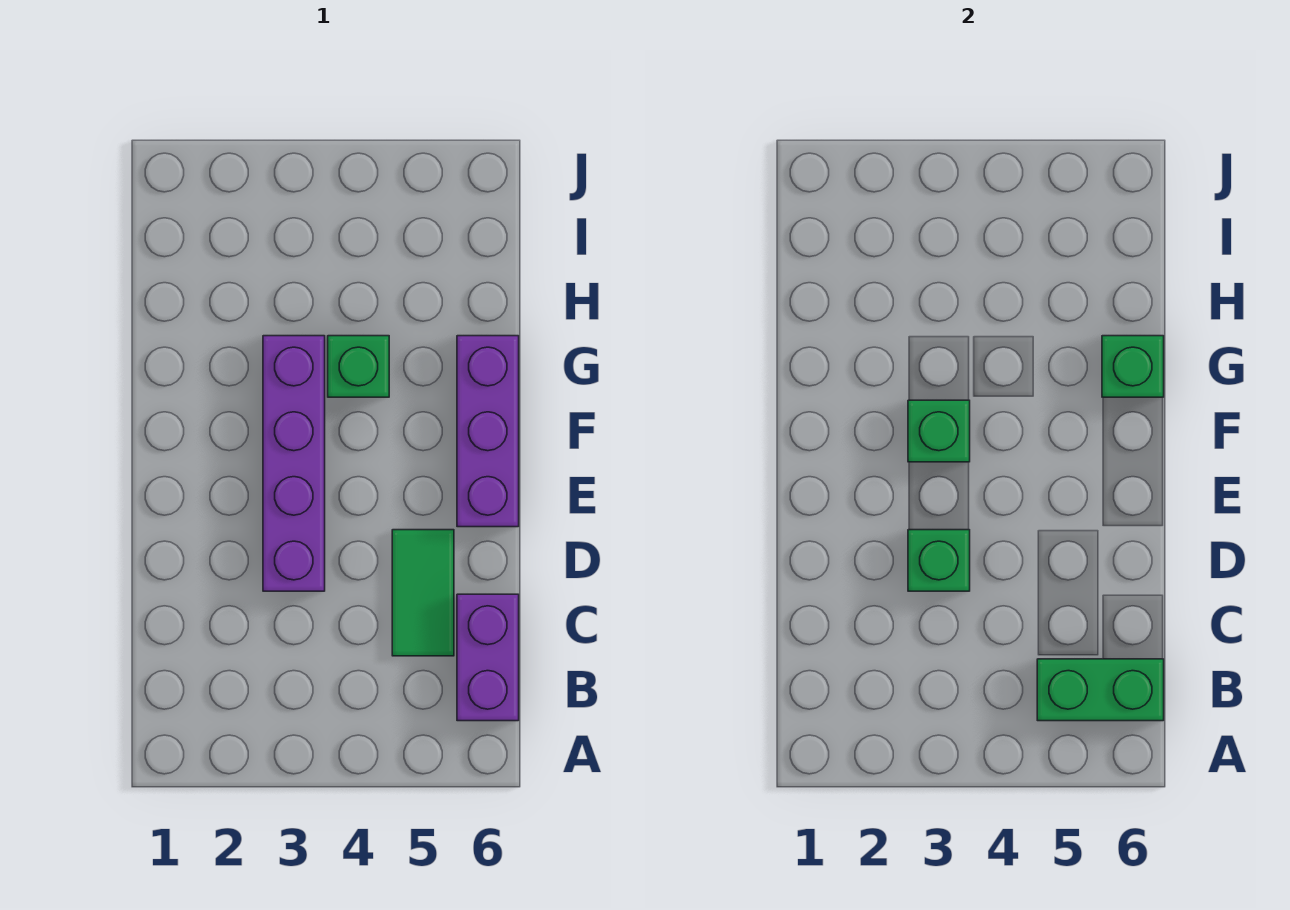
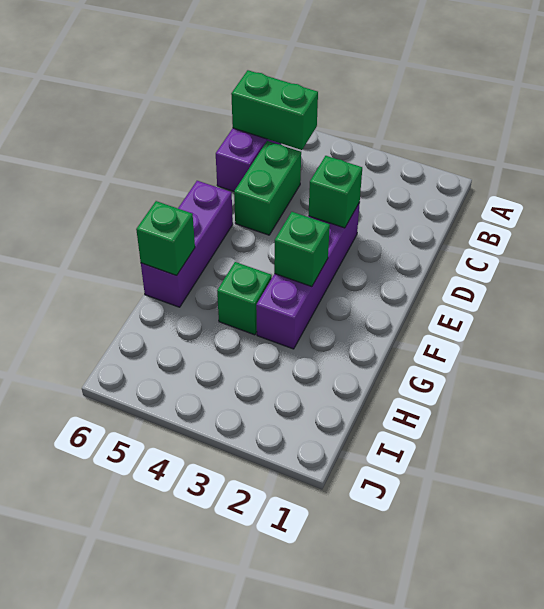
green 1x2 tile [392,530,454,656] -> green 1x2 brick [234,141,301,235]

